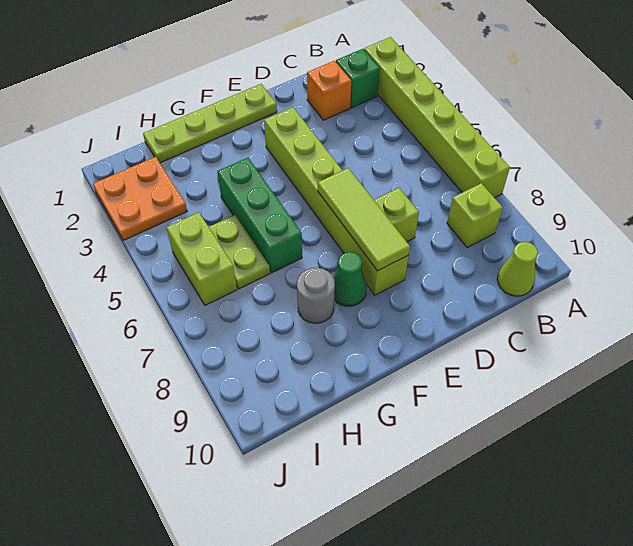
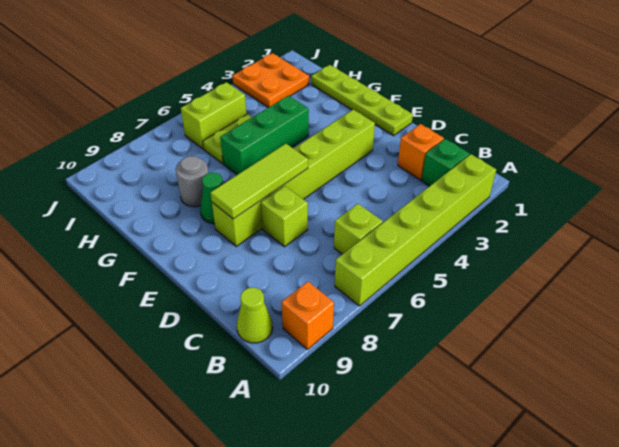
none -> orange 1x1 brick [281,282,334,349]
lime 1x1 brick [447,183,503,247] -> lime 1x1 brick moved to [334,204,383,254]

